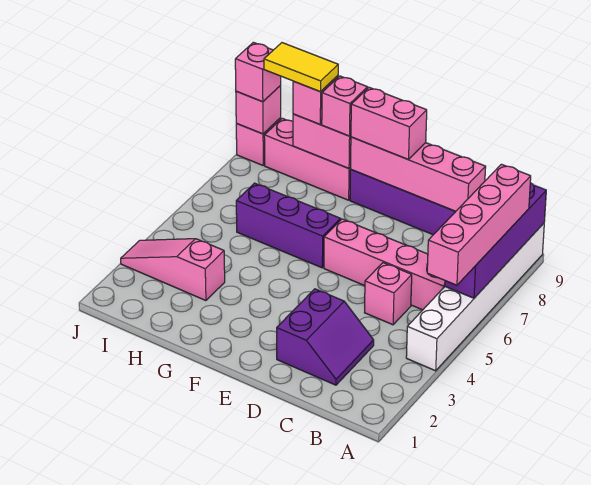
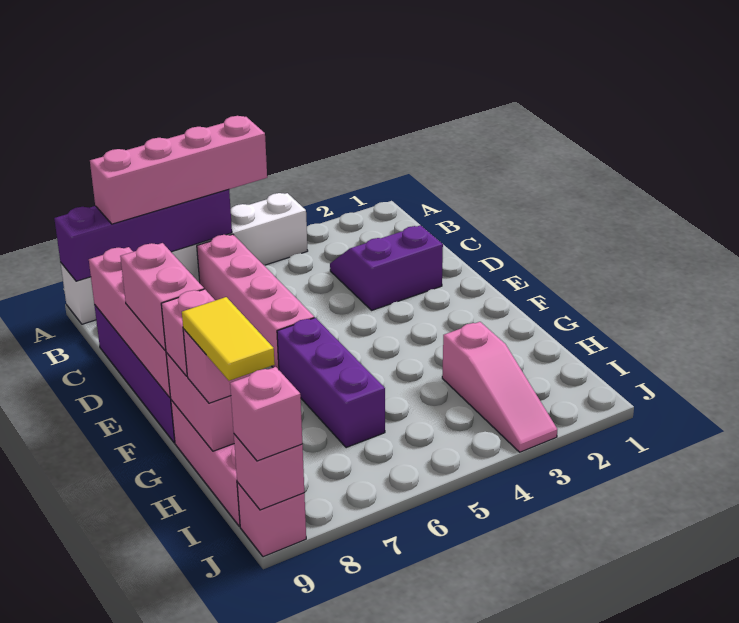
pink 1x1 brick [365,263,412,325] -> none

